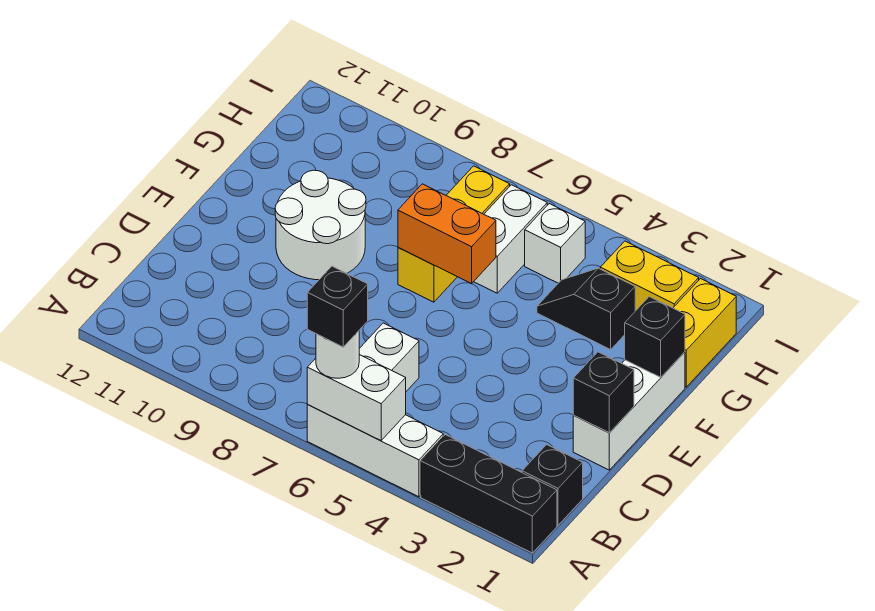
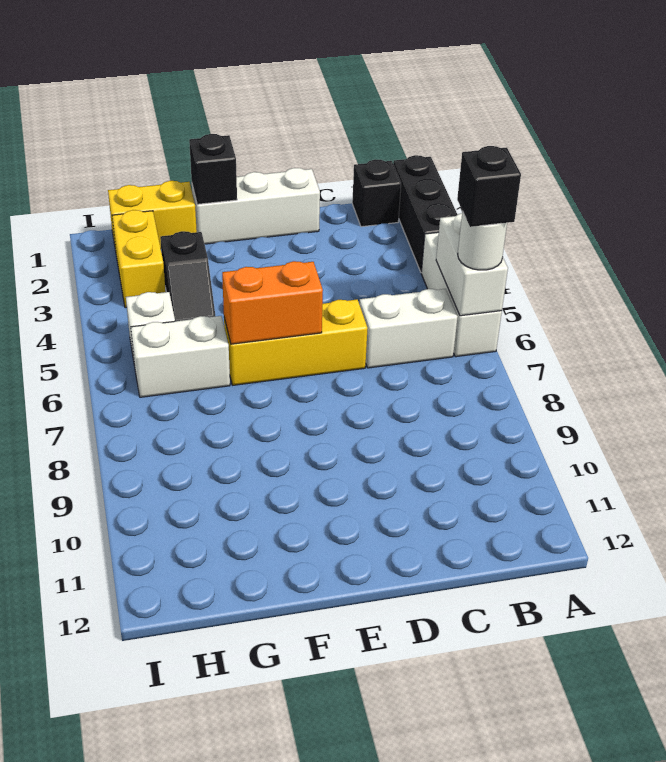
black 1x1 brick [573,352,634,433] -> none
white 2x2 round brick [275,170,366,280] -> none
orange 1x2 brick [398,184,496,284] -> orange 1x2 brick turned to [222,261,323,344]
yellow 1x3 brick [398,166,510,302] -> yellow 1x3 brick moved to [224,300,368,385]

